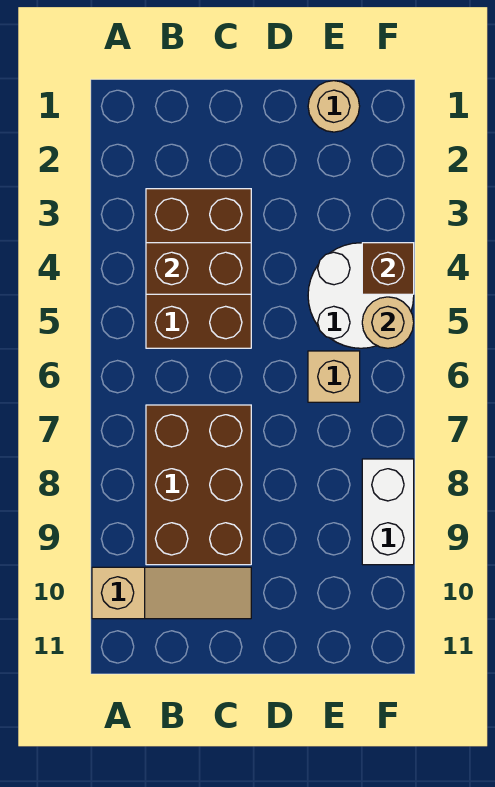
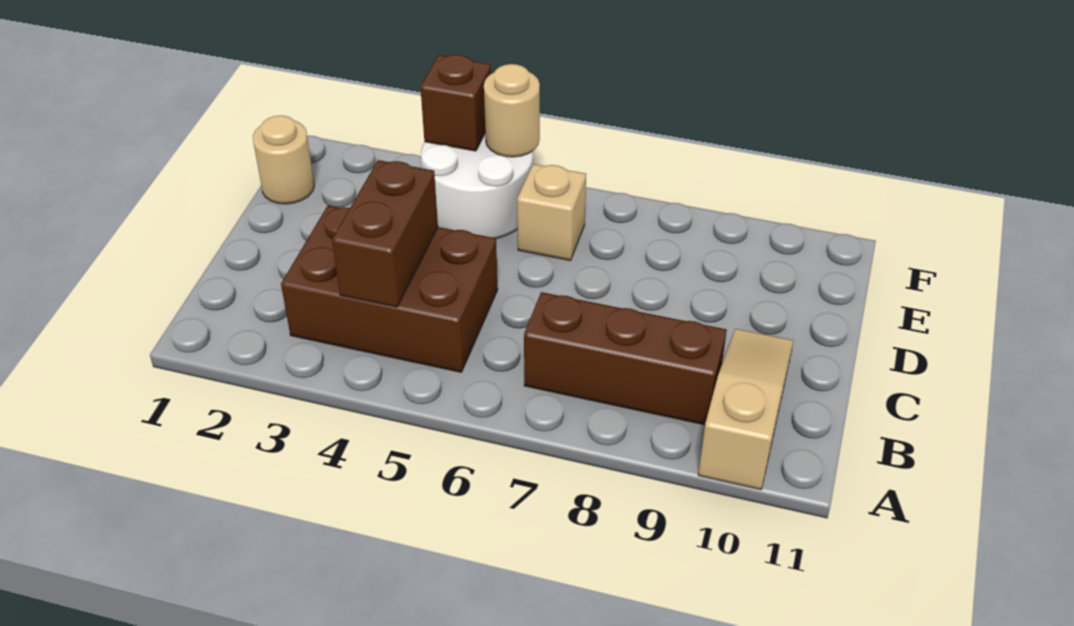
brown 2x3 brick [146,405,251,565] -> brown 1x3 brick [524,292,727,425]
white 1x2 brick [362,459,414,565] -> none

